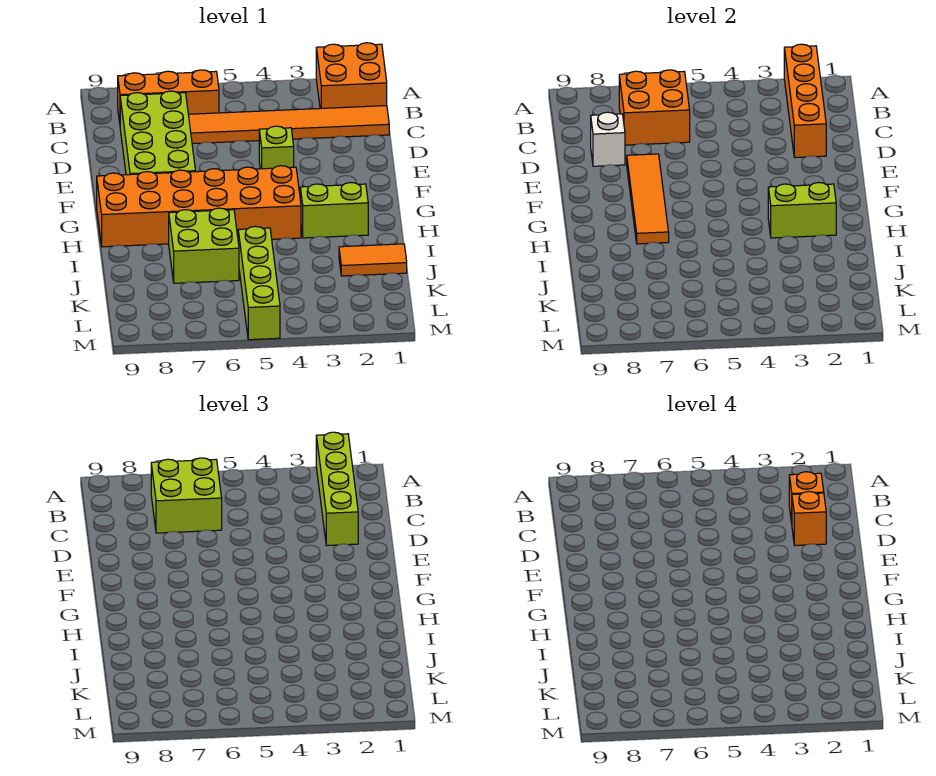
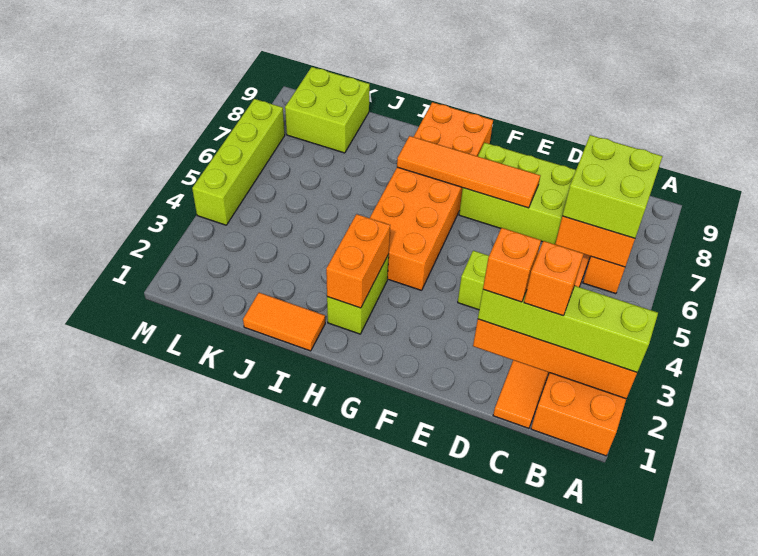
white 1x1 brick [591,112,625,166] -> none
lime 1x2 brick [768,183,836,238] -> orange 1x2 brick [326,214,390,308]
lime 2x2 brick [169,208,239,283] -> lime 2x2 brick moved to [285,67,370,153]
orange 1x2 tile [339,244,407,276] -> orange 1x2 tile turned to [243,293,325,351]
lime 1x4 brick [238,226,280,340] -> lime 1x4 brick turned to [192,99,285,225]

